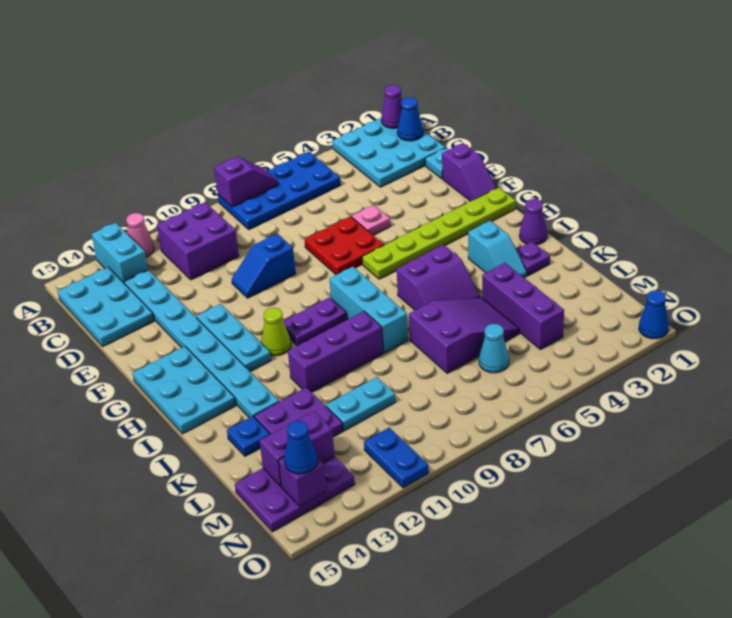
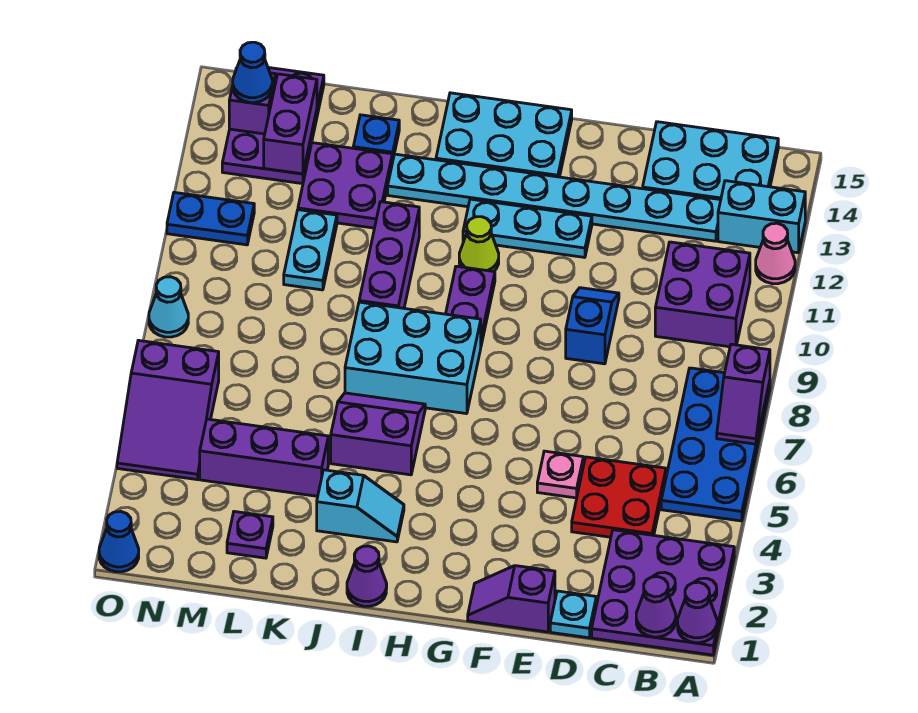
cyan 3x3 plate [333,118,445,187] -> purple 3x3 plate [592,530,734,655]
blue 1x1 cone [397,97,423,141] -> purple 1x1 cone [636,577,676,637]
red 2x2 plate [304,216,384,275] -> red 2x2 plate moved to [572,457,666,537]
lime 1x6 plate [362,188,516,279] -> none
cyan 1x3 brick [329,267,408,353] -> cyan 2x3 brick [345,302,481,414]
cyan 1x2 slope [468,221,527,278] -> cyan 1x2 slope turned to [317,470,404,542]
purple 2x2 slope [397,245,480,310] -> purple 2x2 slope turned to [331,393,425,475]
purple 1x1 plate [516,241,550,276] -> purple 1x1 plate moved to [227,511,273,558]
purple 2x3 slope [409,297,519,373] -> purple 2x3 slope moved to [117,340,219,480]
cyan 1x1 cone [479,324,509,373] -> cyan 1x1 cone moved to [149,277,188,337]

